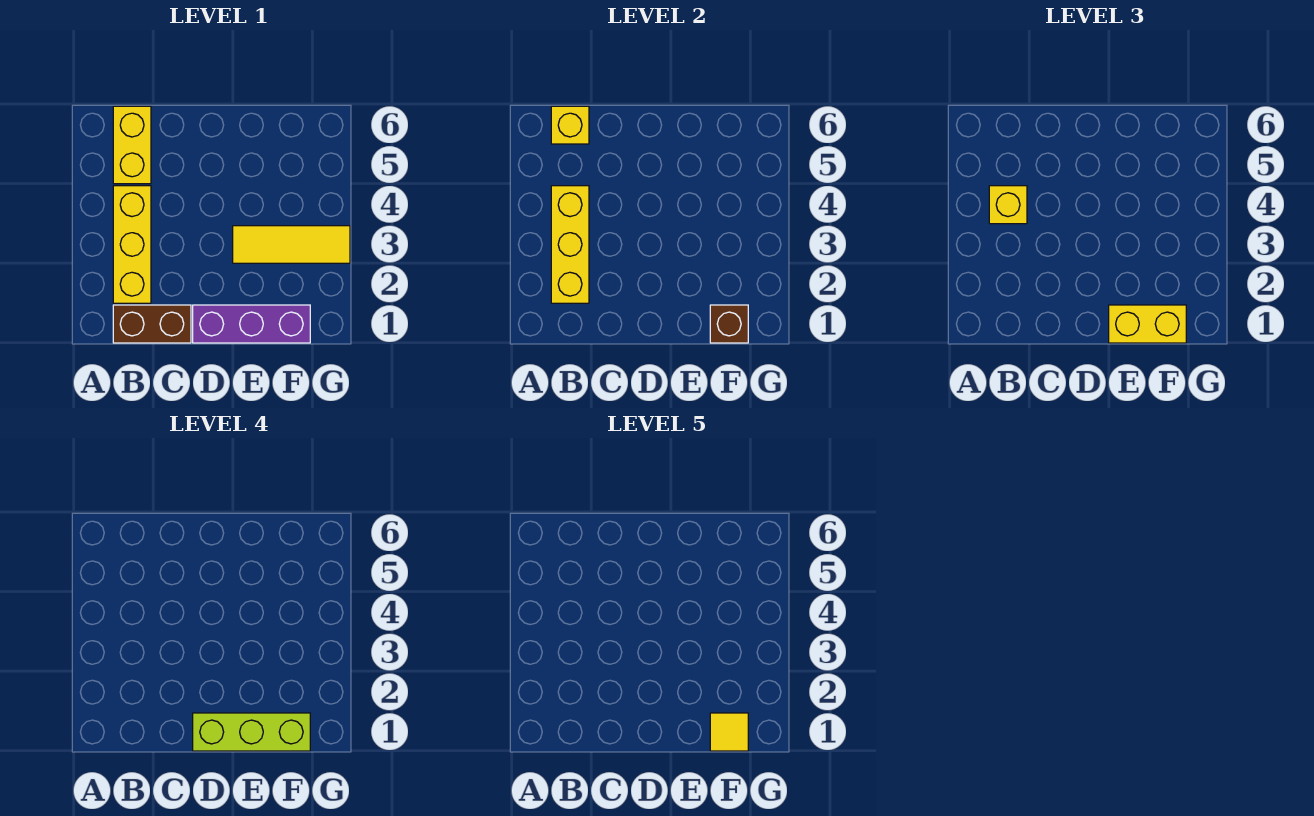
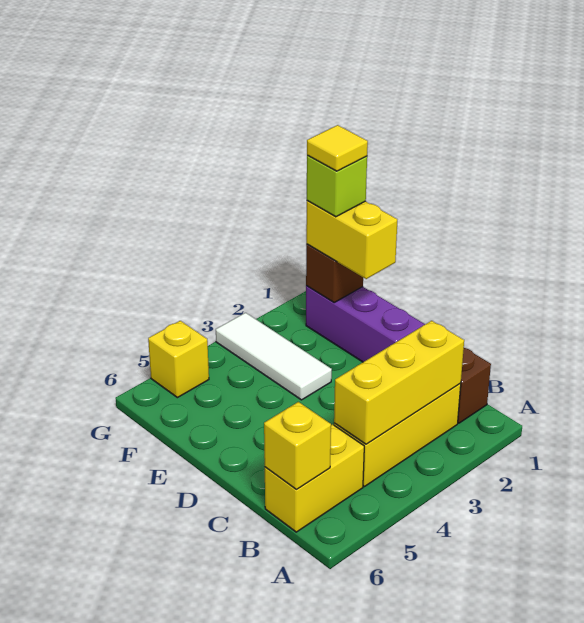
yellow 1x1 brick [989,186,1027,224] -> yellow 1x1 brick moved to [148,321,209,398]
lime 1x3 brick [193,713,310,751] -> lime 1x1 brick [307,155,367,217]
yellow 1x3 tile [233,226,350,263] -> white 1x3 tile [216,313,332,400]

